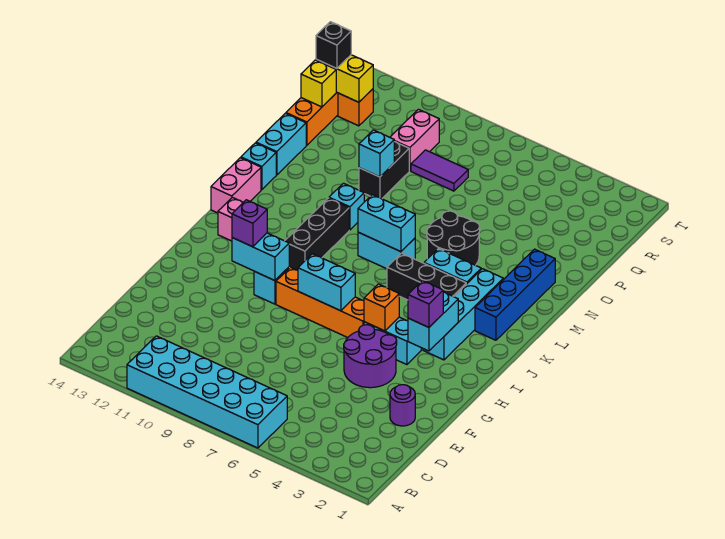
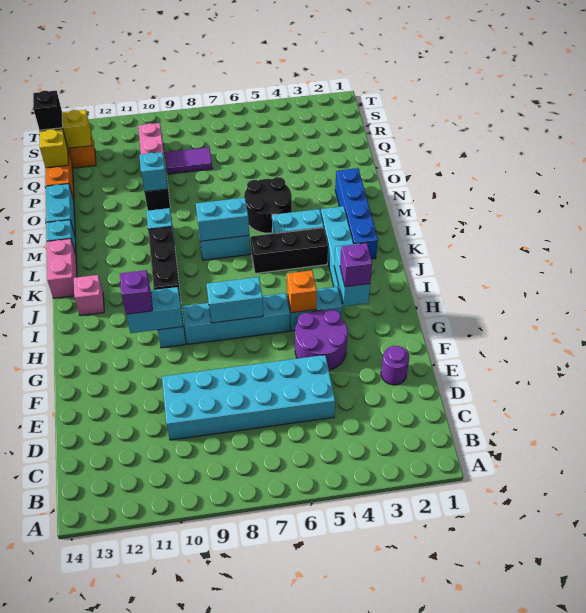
cyan 2x6 brick [127,336,287,448] -> cyan 2x6 brick moved to [162,355,335,440]
orange 1x4 brick [276,267,364,338] -> cyan 1x4 brick [182,293,290,344]

